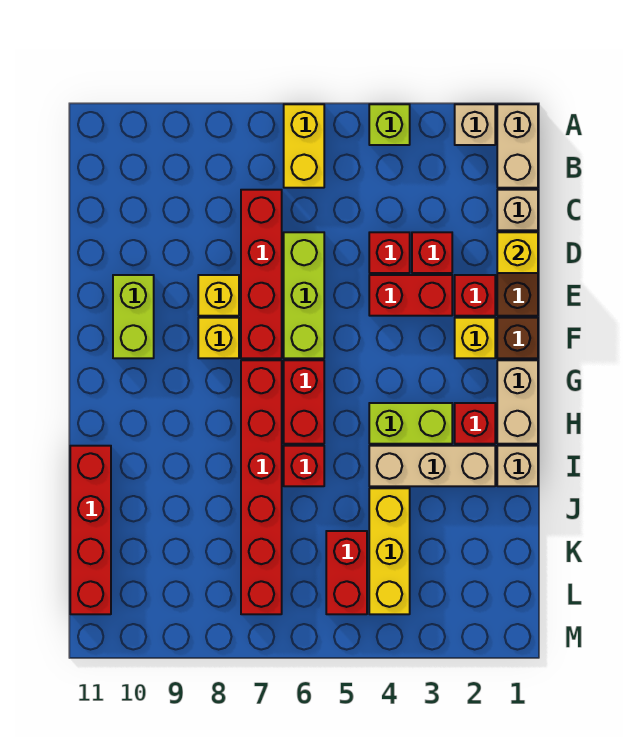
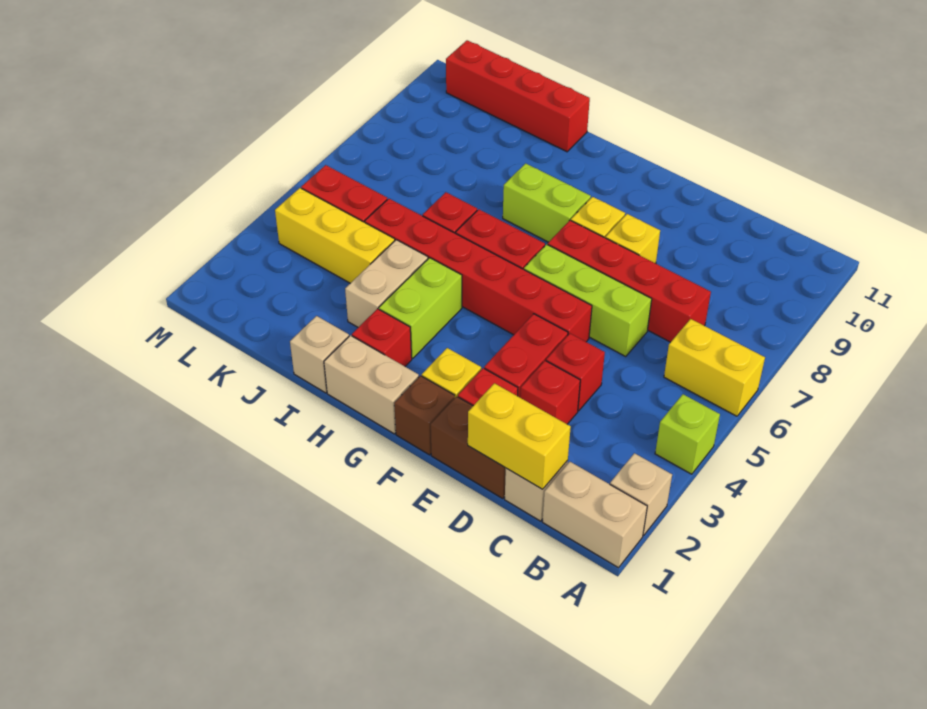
yellow 1x1 brick [497,232,538,273] -> yellow 1x2 brick [468,383,571,489]
lime 1x2 brick [113,275,154,358] -> lime 1x2 brick moved to [503,163,591,242]
red 1x6 brick [241,360,282,614] -> red 1x6 brick moved to [365,199,592,342]
tan 1x3 brick [369,446,495,486] -> tan 1x2 brick [345,240,428,327]

